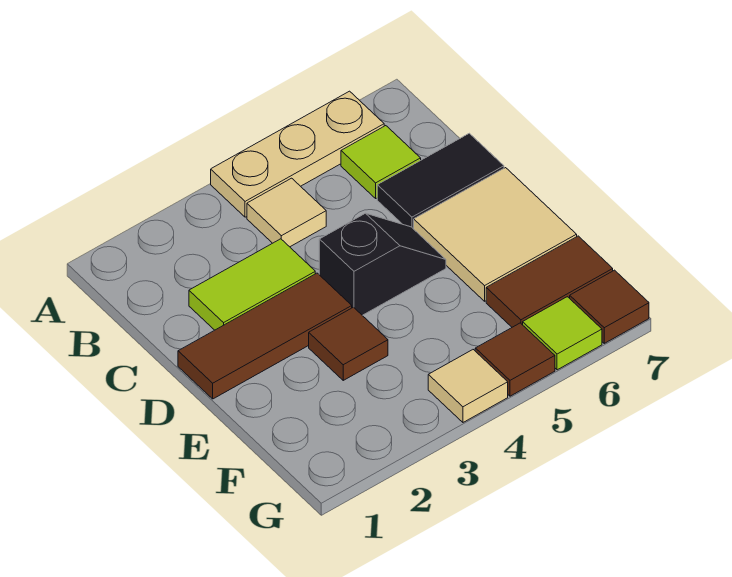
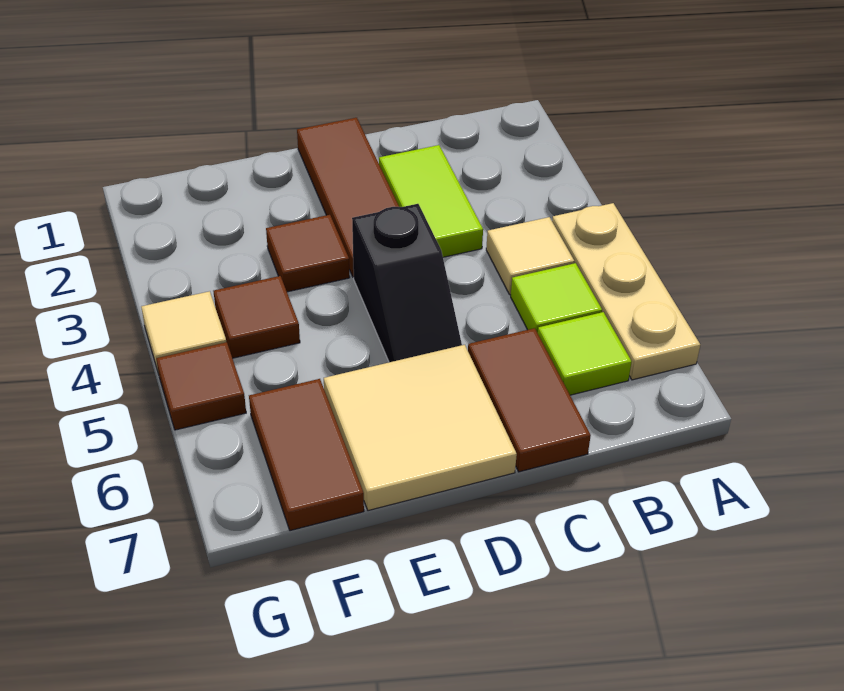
black 1x2 tile [377,133,504,229] -> brown 1x2 tile [468,328,591,472]
lime 1x1 tile [523,297,602,370] -> lime 1x1 tile moved to [511,263,602,333]
brown 1x1 tile [570,270,649,343] -> brown 1x1 tile moved to [214,276,300,358]

